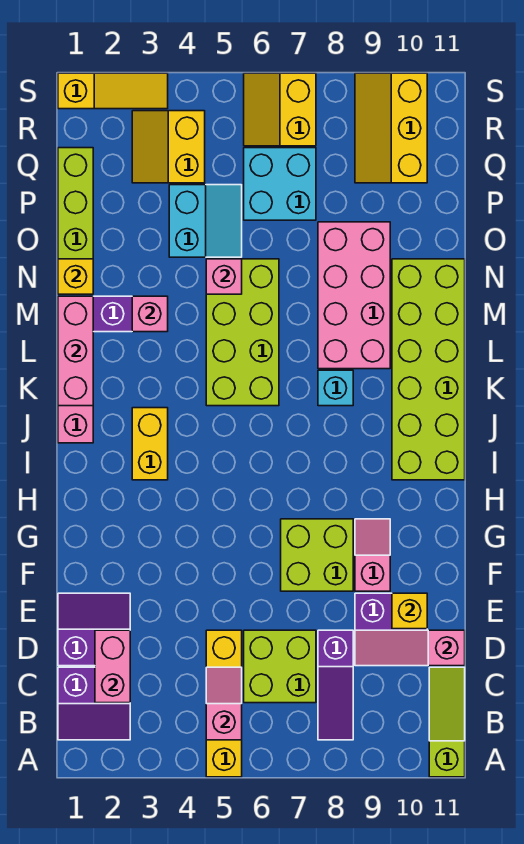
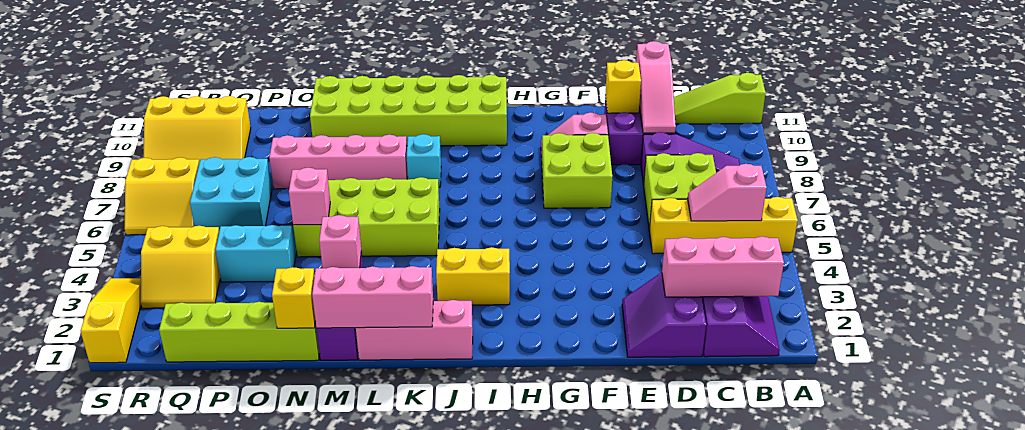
pink 1x2 brick [95,630,130,703] -> pink 1x3 brick [662,237,784,297]
pink 2x4 brick [318,222,390,369] -> pink 1x4 brick [269,135,408,189]

